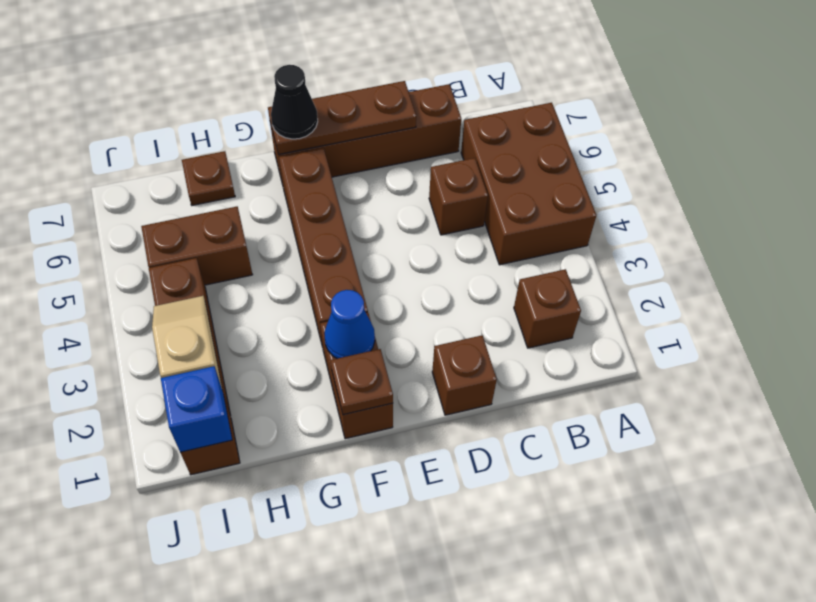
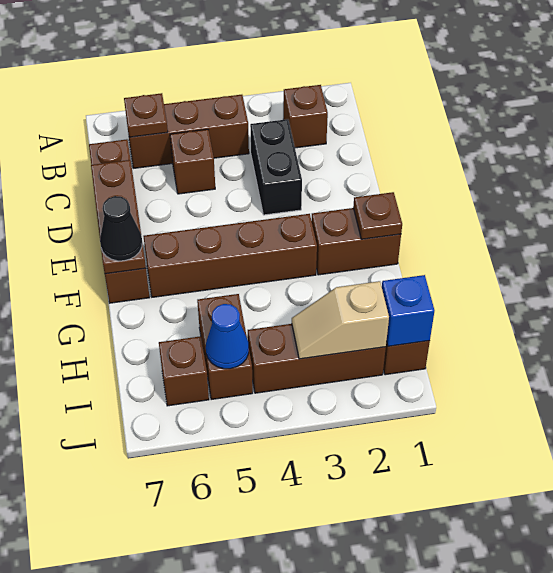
brown 2x3 brick [461,103,596,265] -> brown 1x3 brick [126,95,249,168]
none -> black 1x2 brick [250,119,302,215]
brown 1x1 brick [432,335,497,415] -> brown 1x1 brick moved to [159,336,209,406]
blue 1x1 cone [324,290,375,359] -> blue 1x1 cone moved to [206,304,249,369]
brown 1x1 plate [182,151,235,205] -> brown 1x1 plate moved to [124,93,168,137]

